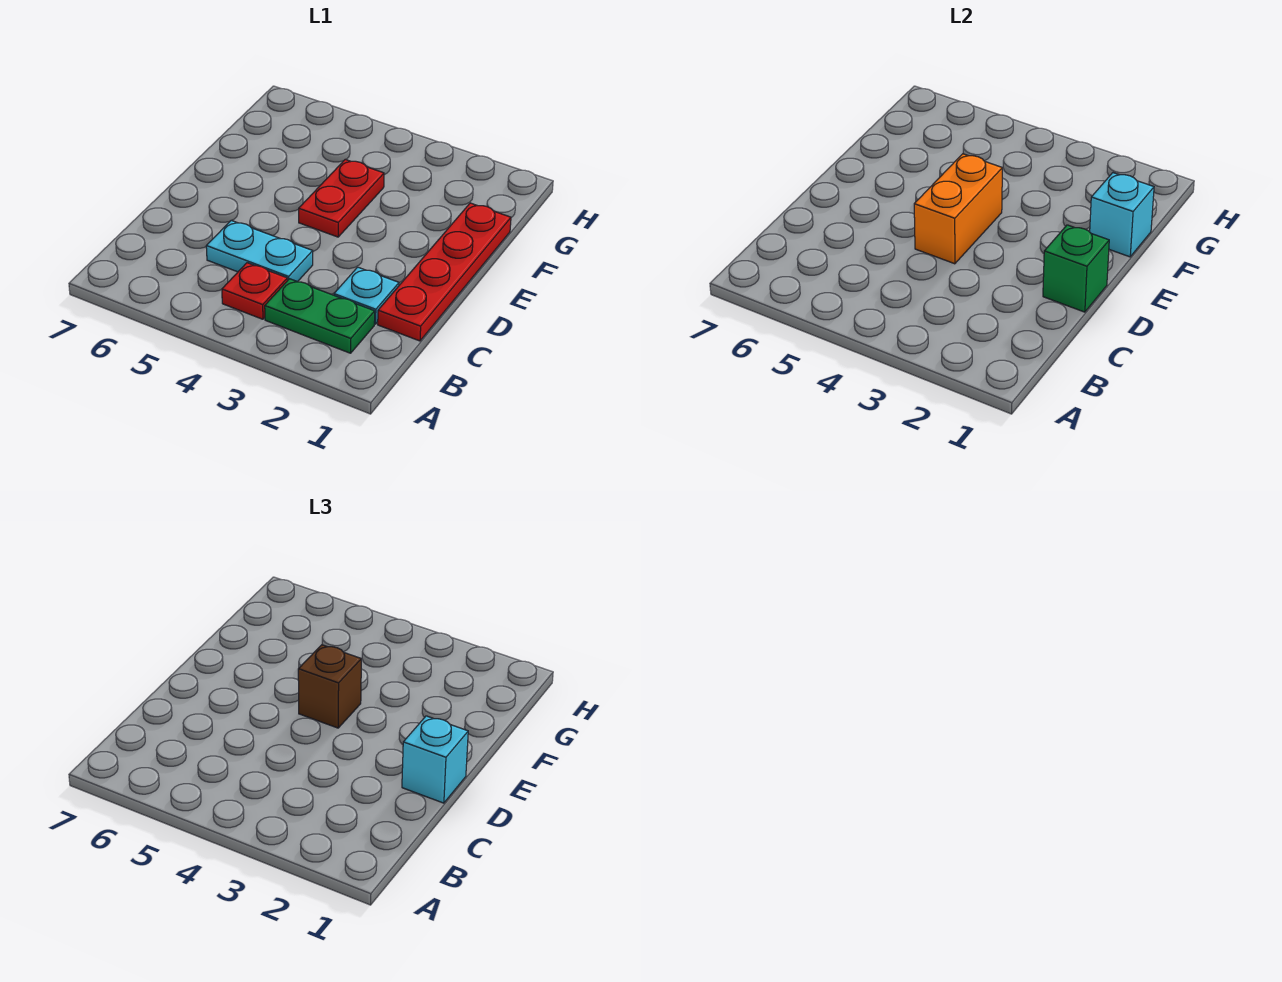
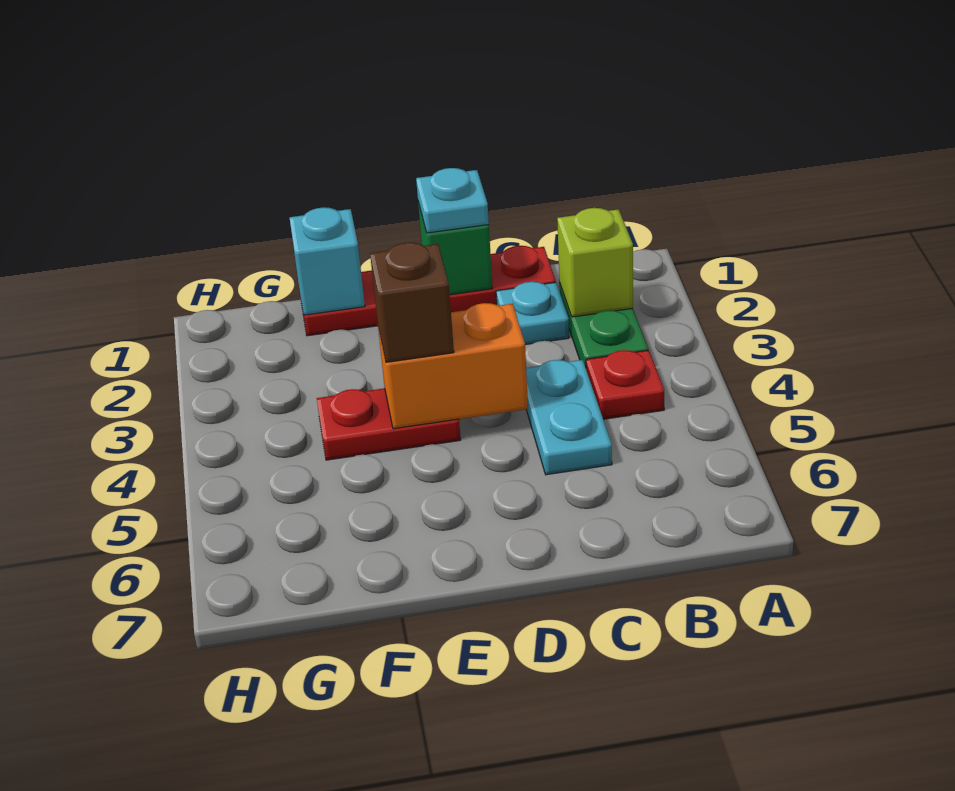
none -> lime 1x1 brick [557,208,633,317]
cyan 1x1 brick [402,716,468,803] -> cyan 1x1 plate [416,168,489,233]

